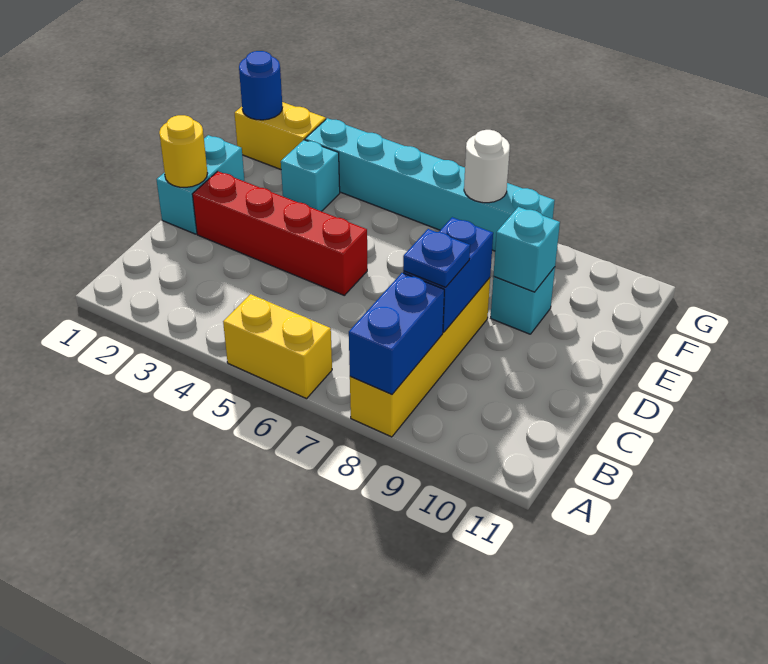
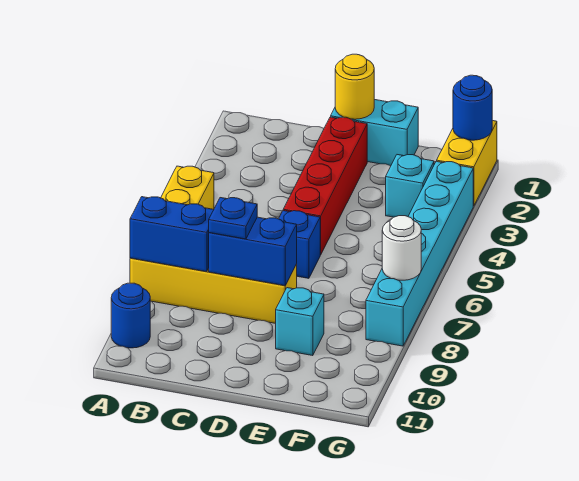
none -> blue 1x1 round brick [111,283,150,348]
none -> blue 1x1 brick [279,211,320,278]
cyan 1x1 brick [493,207,560,292] -> none

